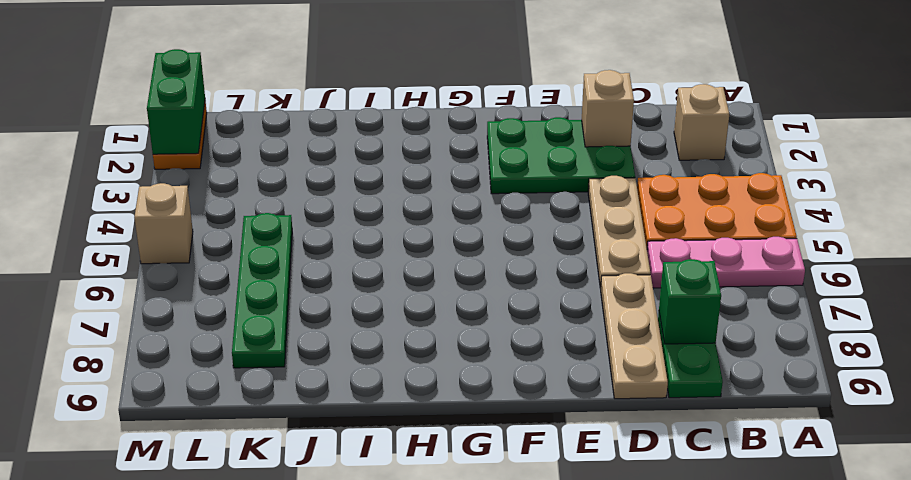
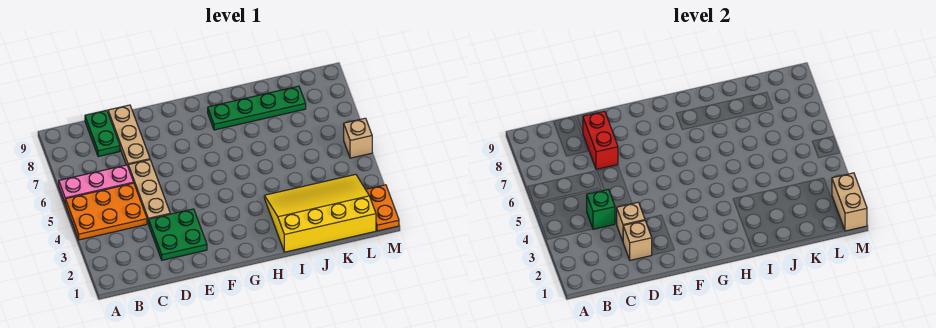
tan 1x1 brick [674,84,729,160] -> tan 1x1 brick moved to [617,202,645,241]
green 1x1 brick [659,259,721,344] -> green 1x1 brick moved to [587,189,615,229]
green 2x3 plate [487,117,635,194] -> green 2x2 plate [149,209,207,260]
none -> red 1x2 brick [583,111,618,169]
none -> yellow 3x4 slope [264,174,376,252]
green 1x4 plate [232,213,292,368] -> green 1x4 plate turned to [208,86,306,130]
green 1x2 brick [147,49,205,154] -> tan 1x2 brick [832,173,867,231]

